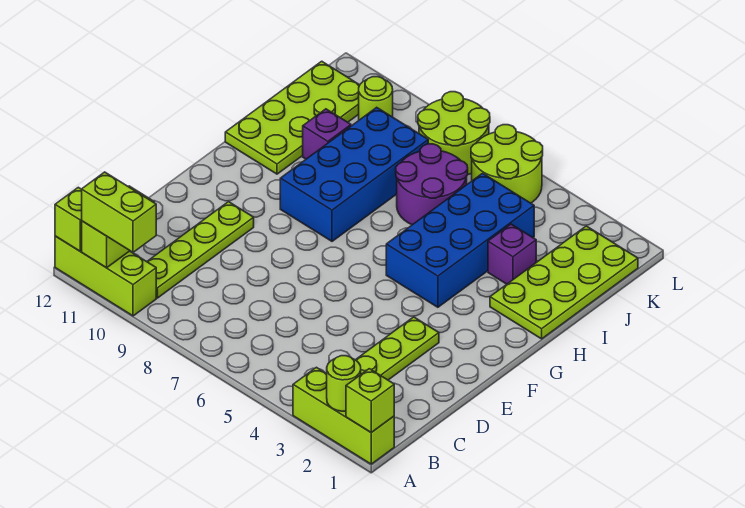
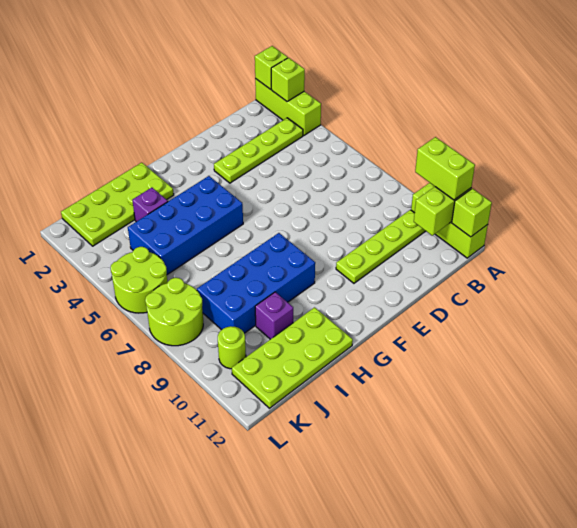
lime 1x1 round brick [327,356,361,411] -> lime 1x1 brick [271,58,305,101]
purple 2x2 round brick [396,144,468,225] -> none

